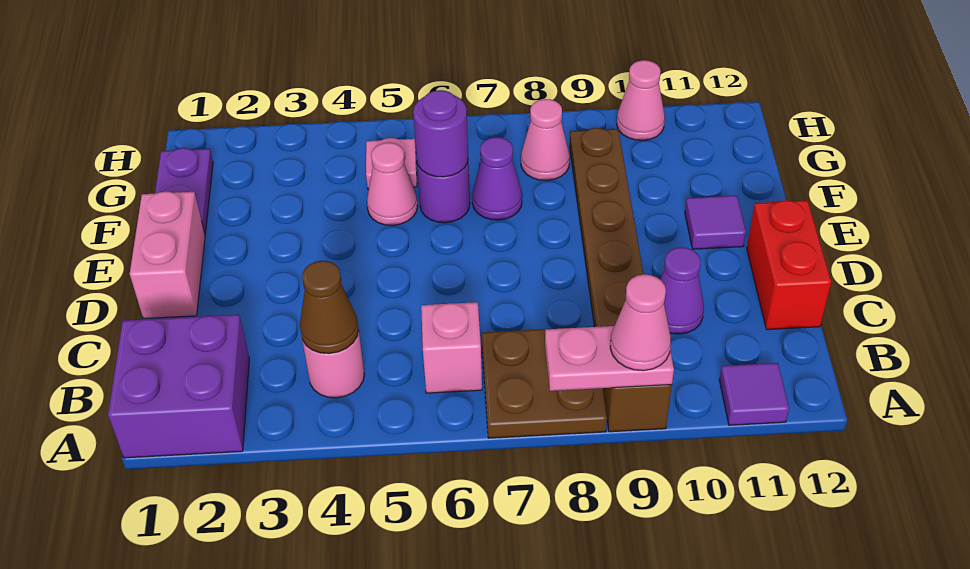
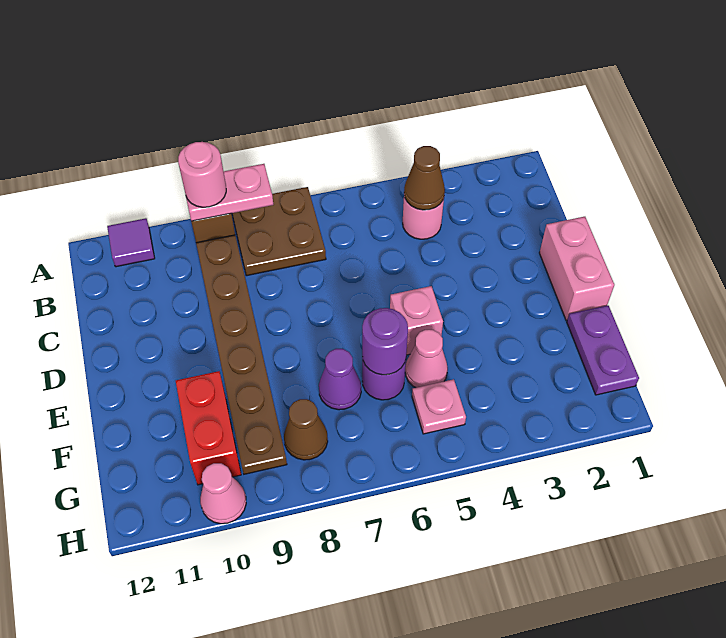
purple 2x2 brick [108,315,249,458] -> none
pink 1x1 cone [610,274,671,371] -> pink 1x1 round brick [178,142,226,207]
pink 1x1 brick [421,302,482,393] -> pink 1x1 brick moved to [390,286,443,355]
purple 1x1 cone [660,247,704,334] -> none
red 1x2 brick [747,200,831,330] -> red 1x2 brick moved to [176,371,241,485]
purple 1x1 tile [685,196,746,249] -> none
pink 1x1 cone [521,99,570,180] -> brown 1x1 cone [284,399,328,460]

